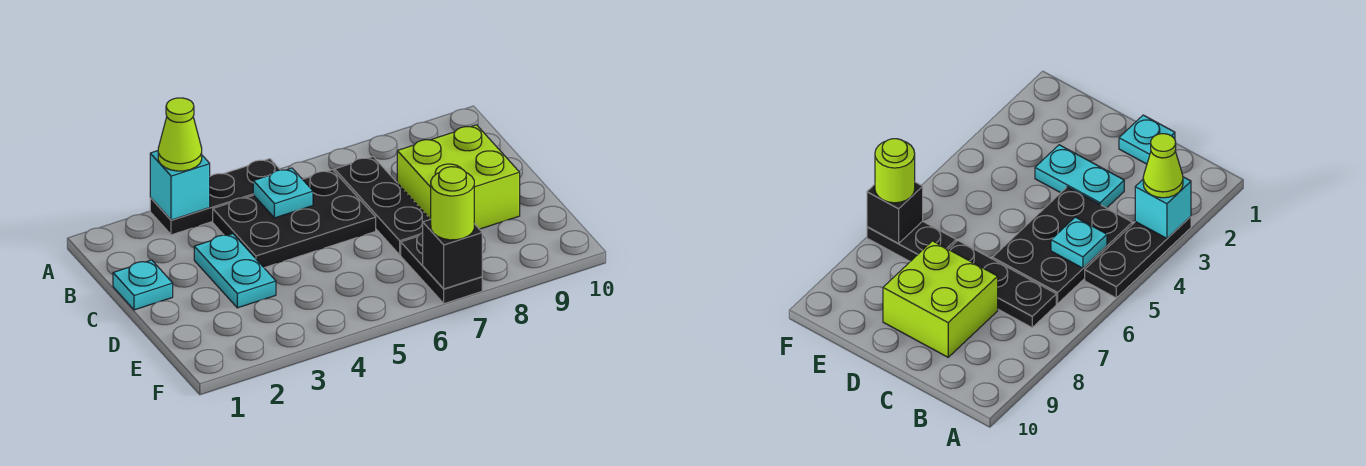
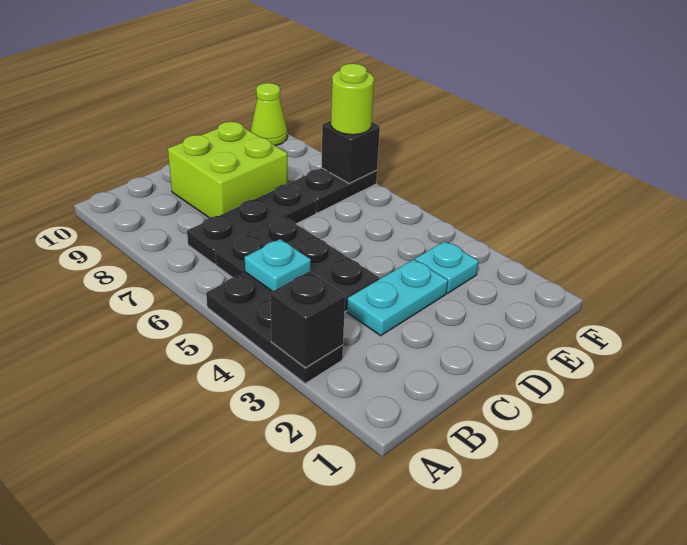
cyan 1x1 brick [150,151,210,220] -> black 1x1 brick [270,271,345,368]
lime 1x1 cone [158,98,202,171] -> lime 1x1 cone moved to [251,83,287,146]
cyan 1x1 plate [113,260,173,310] -> cyan 1x1 plate moved to [415,241,479,293]

